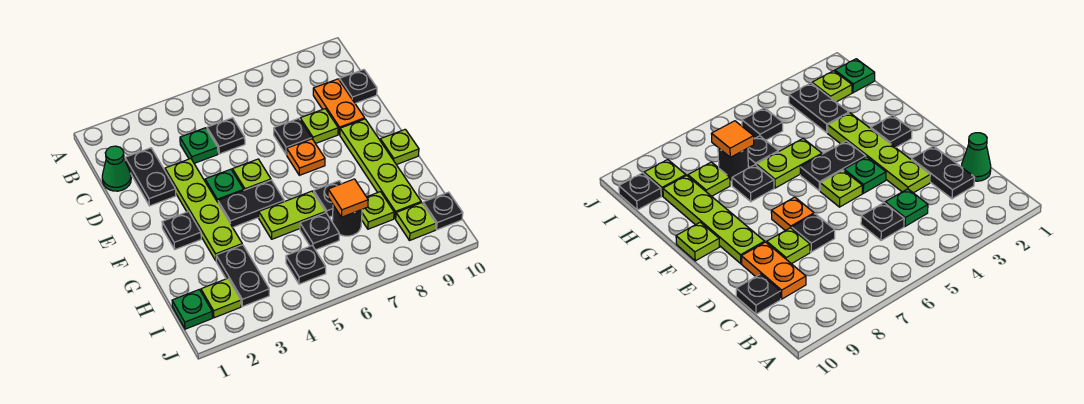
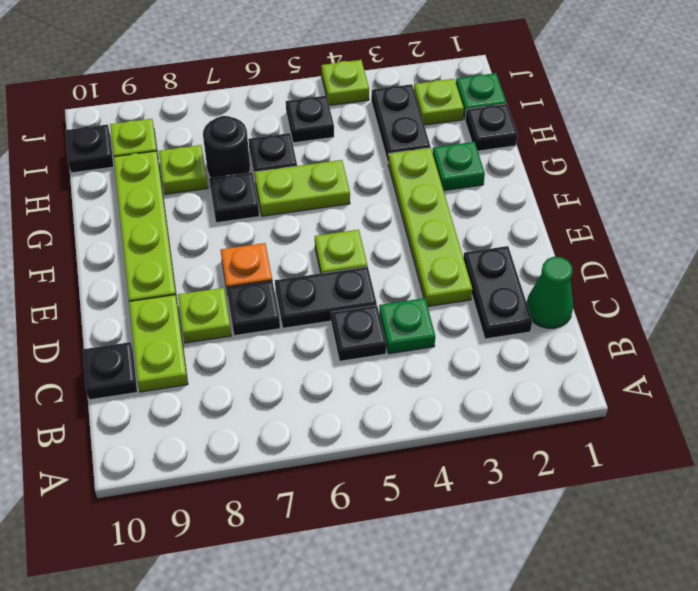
orange 1x2 plate [313,79,365,134] -> lime 1x2 plate [129,295,188,392]
green 1x1 plate [205,169,244,202] -> green 1x1 plate moved to [433,142,485,191]
black 1x1 plate [162,211,201,249] -> black 1x1 plate moved to [465,104,518,151]
black 1x2 plate [218,180,284,227] -> black 1x2 plate moved to [275,267,377,328]
lime 1x1 plate [380,129,419,165] -> lime 1x1 plate moved to [321,60,369,106]
orange 1x1 tile [328,179,368,217] -> none

